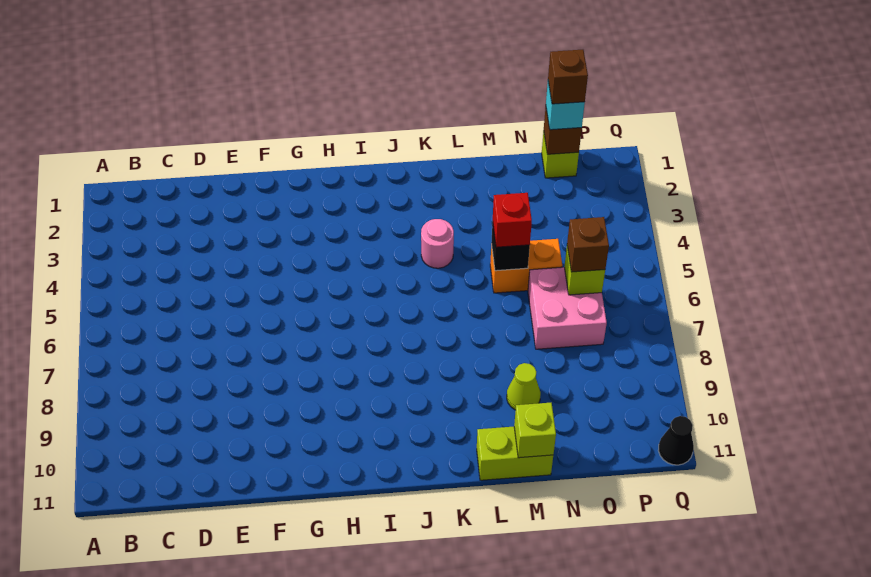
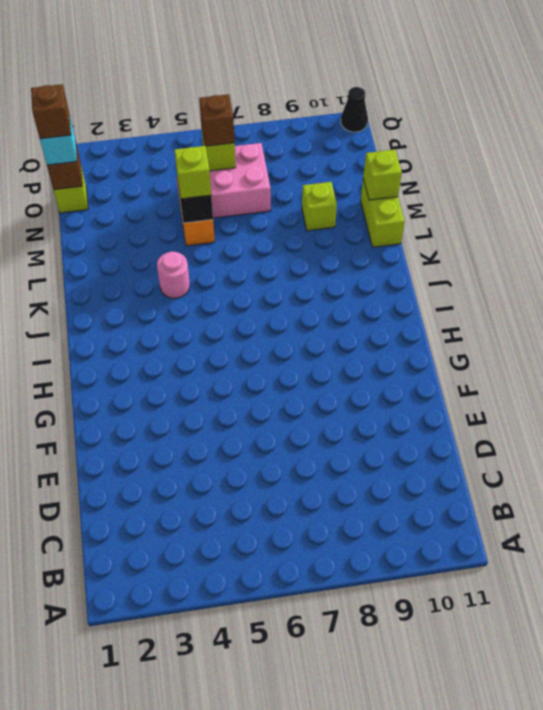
red 1x1 brick [493,193,532,247] -> lime 1x1 brick [174,146,211,199]
lime 1x1 cone [507,363,541,410] -> lime 1x1 brick [302,182,337,231]

